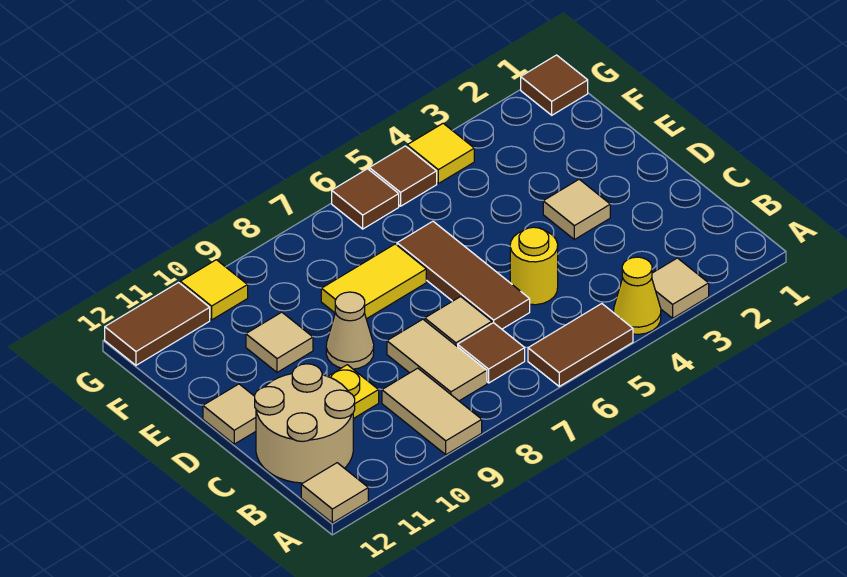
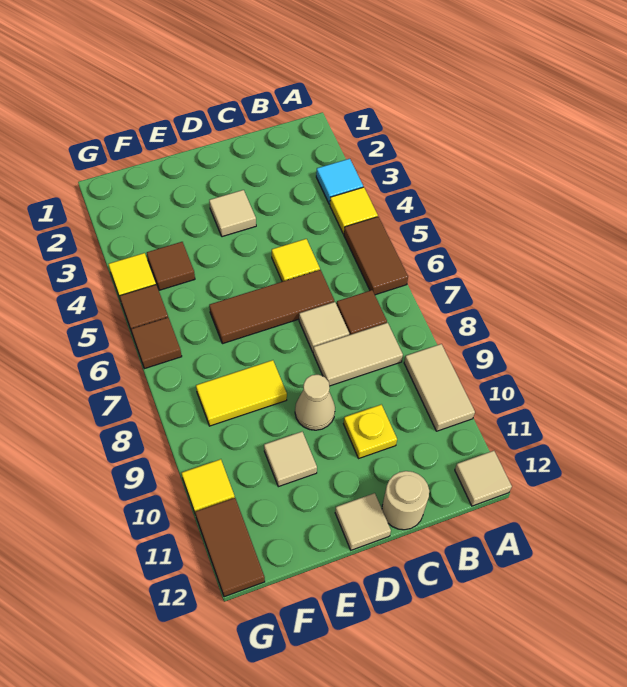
tan 1x1 tile [652,258,709,318] -> cyan 1x1 tile [316,159,363,204]
yellow 1x1 cone [614,257,661,334] -> yellow 1x1 tile [330,187,378,234]
tan 1x2 tile [382,368,482,455] -> tan 1x2 tile turned to [404,344,475,431]
tan 2x2 round brick [255,364,355,483] -> tan 1x1 round brick [382,471,429,530]
yellow 1x1 round brick [510,227,558,305] -> yellow 1x1 tile [272,239,320,282]
yellow 1x2 tile [321,244,426,319] -> yellow 1x2 tile turned to [196,360,287,426]
brown 1x1 tile [521,55,588,115] -> brown 1x1 tile moved to [147,242,195,290]

